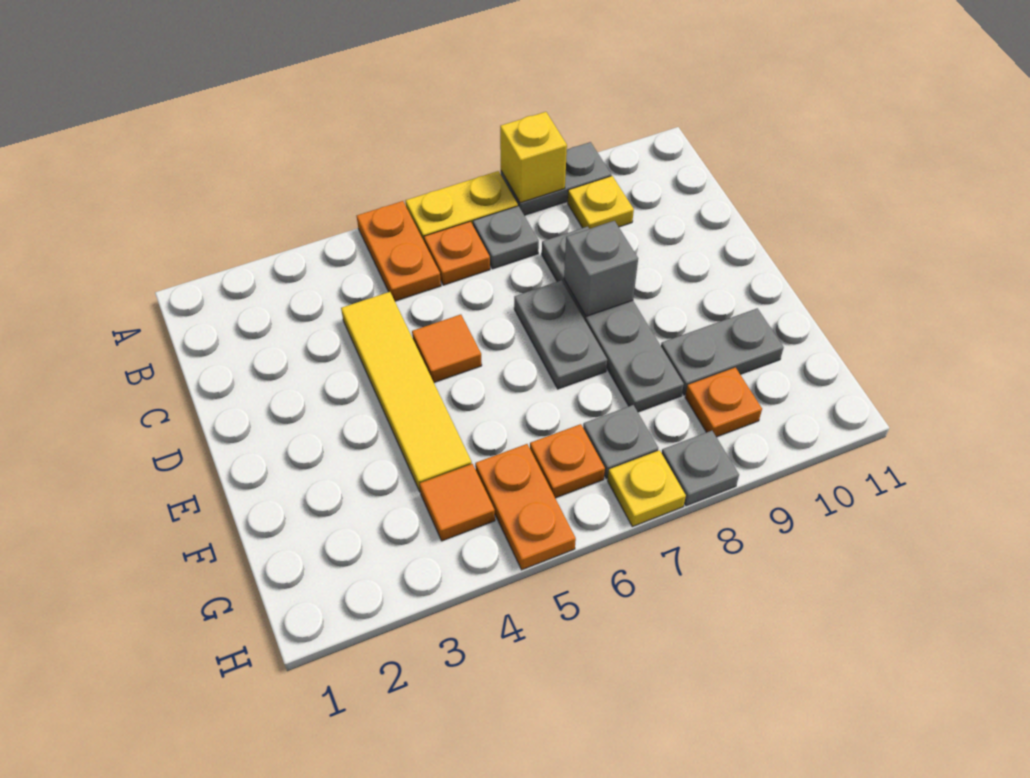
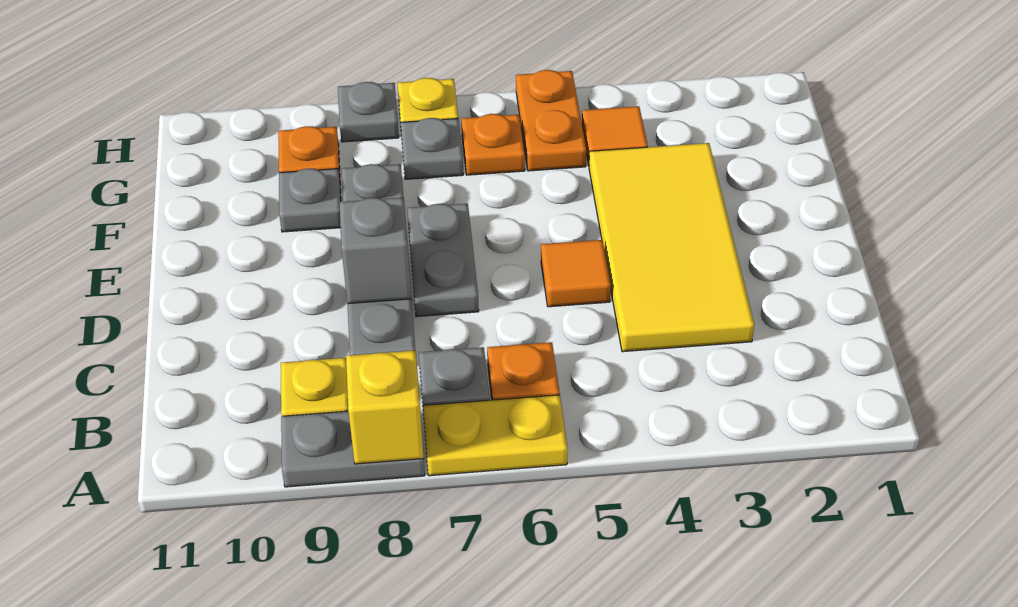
orange 1x2 plate [357,201,441,301] -> none
yellow 1x4 tile [341,292,472,491] -> yellow 2x4 tile [589,143,754,352]
grey 1x2 plate [661,308,784,395] -> grey 1x1 plate [279,169,341,232]

